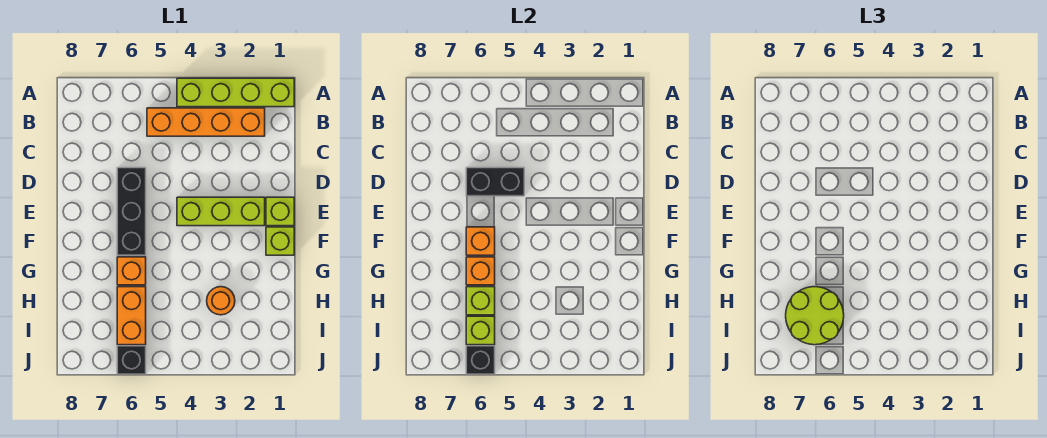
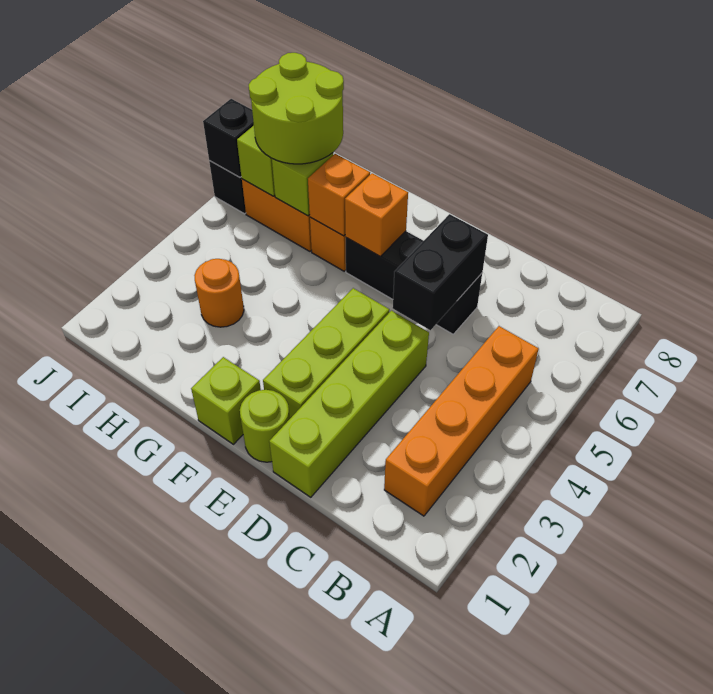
lime 1x4 brick [177,78,294,107] -> lime 1x4 brick moved to [269,311,429,497]
lime 1x1 brick [266,197,294,226] -> lime 1x1 round brick [240,390,290,462]

